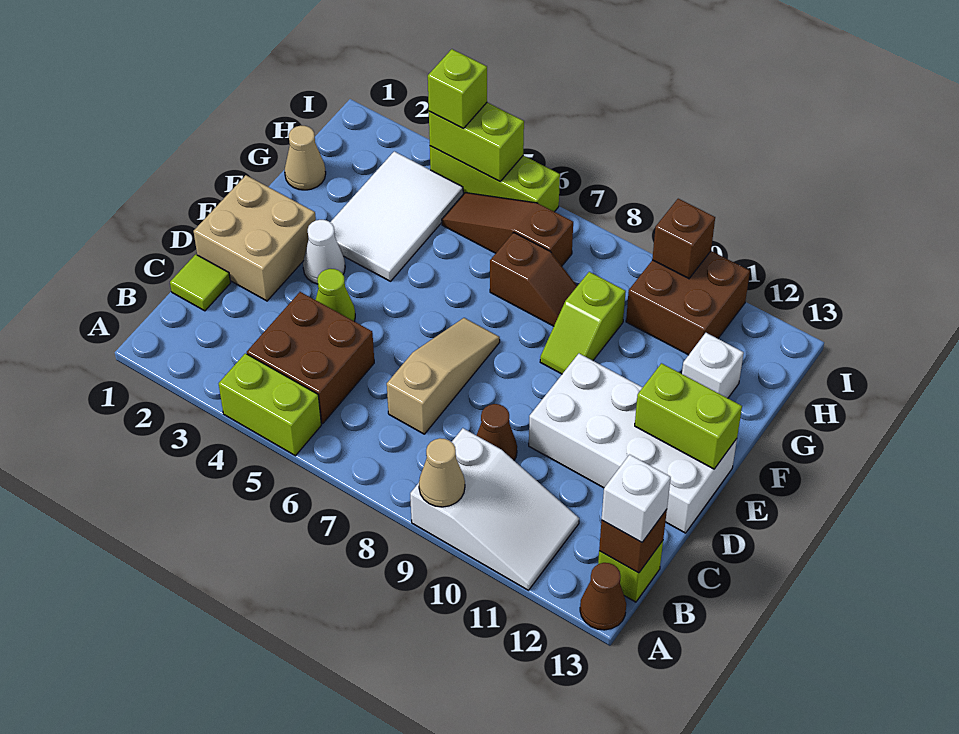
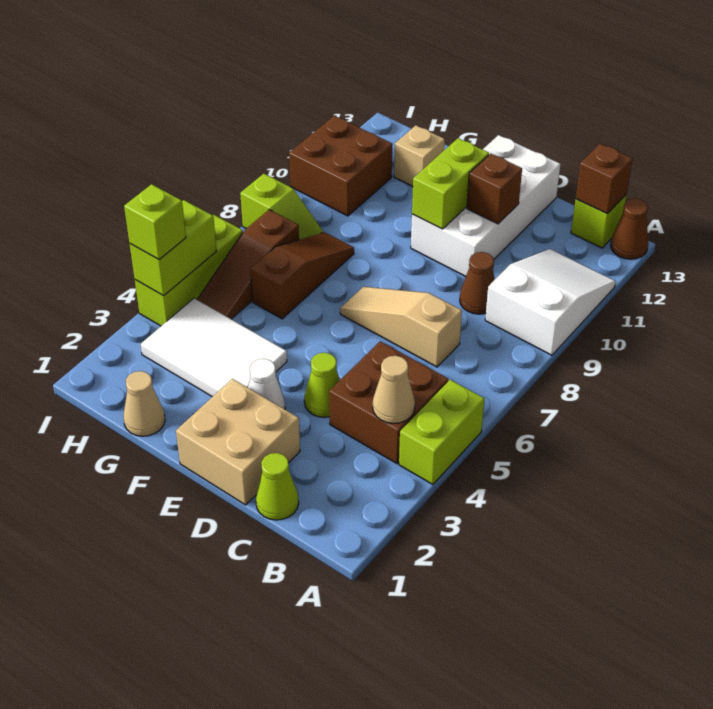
tan 1x1 cone [419,438,465,507] -> tan 1x1 cone moved to [373,356,415,423]
white 1x1 brick [602,454,671,542] -> none
lime 1x1 tile [170,254,231,311] -> lime 1x1 cone [256,453,299,520]
lime 1x2 brick [635,363,742,469] -> lime 1x2 brick moved to [412,138,489,229]
lime 1x2 slope [540,272,626,374] -> lime 1x2 slope moved to [240,174,323,240]
brown 1x2 slope [490,232,577,326] -> brown 1x3 slope [250,232,354,319]
white 1x1 brick [682,333,744,398] -> tan 1x1 brick [394,125,445,186]
brown 1x1 brick [652,199,715,279] -> brown 1x1 brick moved to [467,153,522,224]

